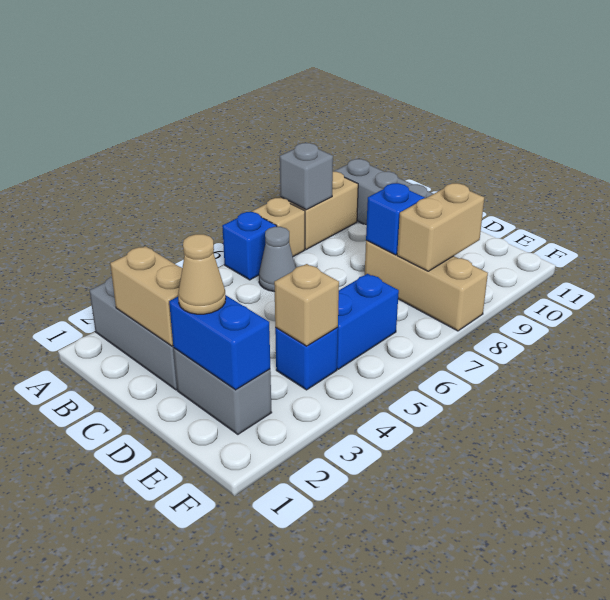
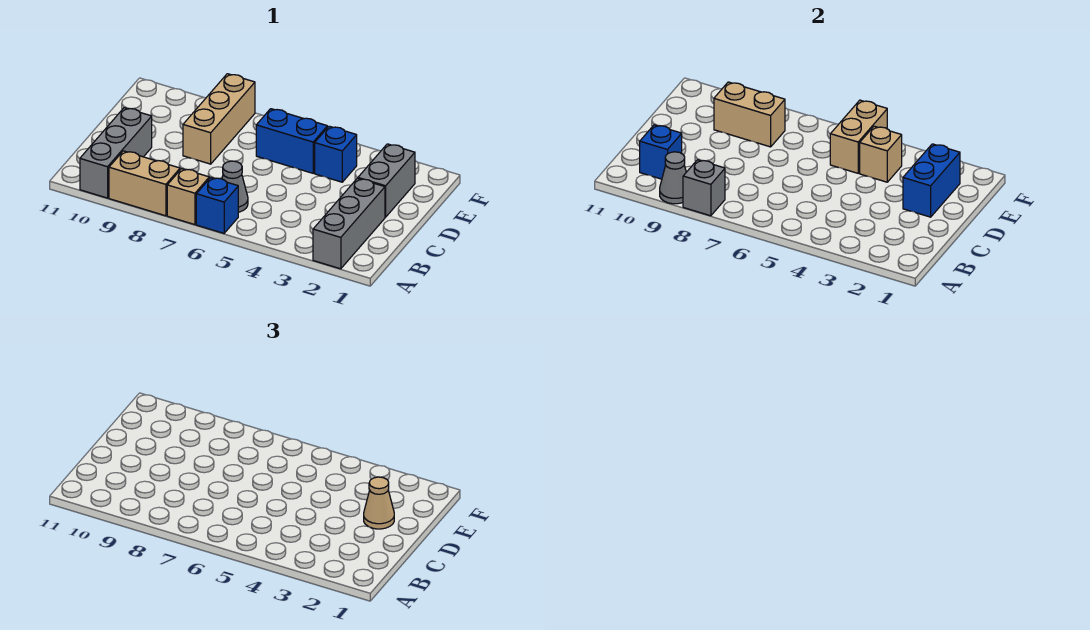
none -> grey 1x1 cone [660,152,686,204]
tan 1x2 brick [110,246,182,346] -> tan 1x2 brick moved to [830,100,887,173]
blue 1x1 brick [366,183,424,255] -> blue 1x1 brick moved to [640,125,682,179]

